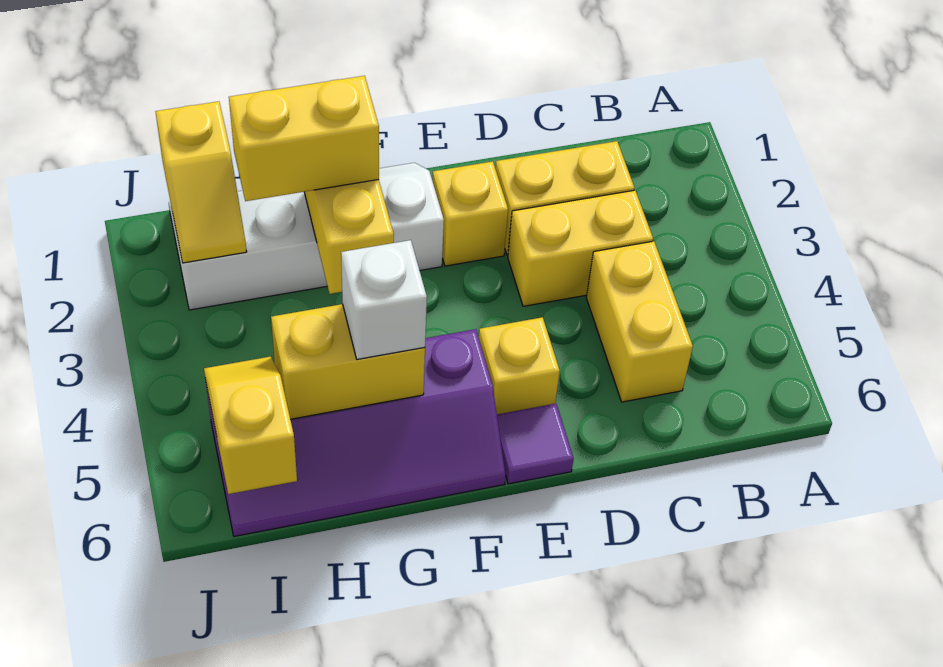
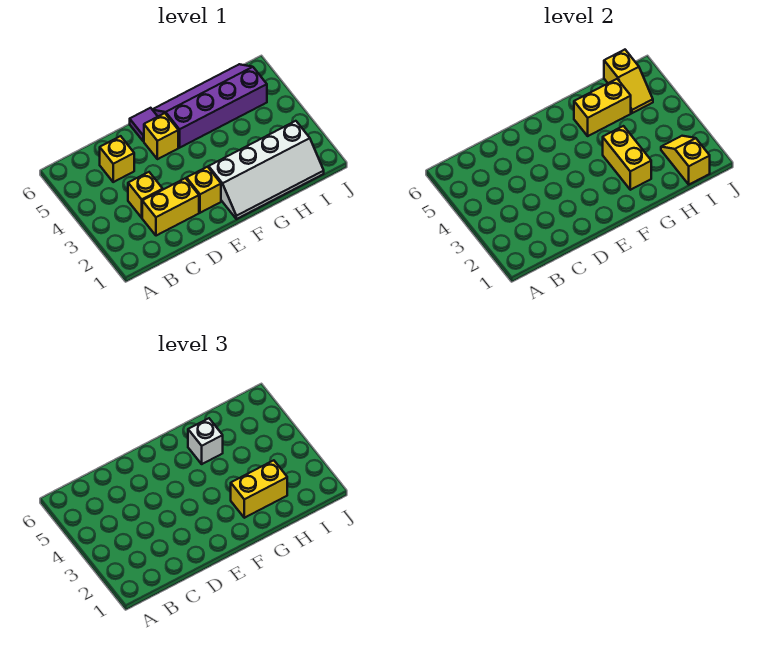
yellow 1x2 brick [508,190,653,306] -> yellow 1x1 brick [128,172,163,218]
yellow 1x2 brick [586,241,693,402] -> yellow 1x1 brick [100,136,134,182]

